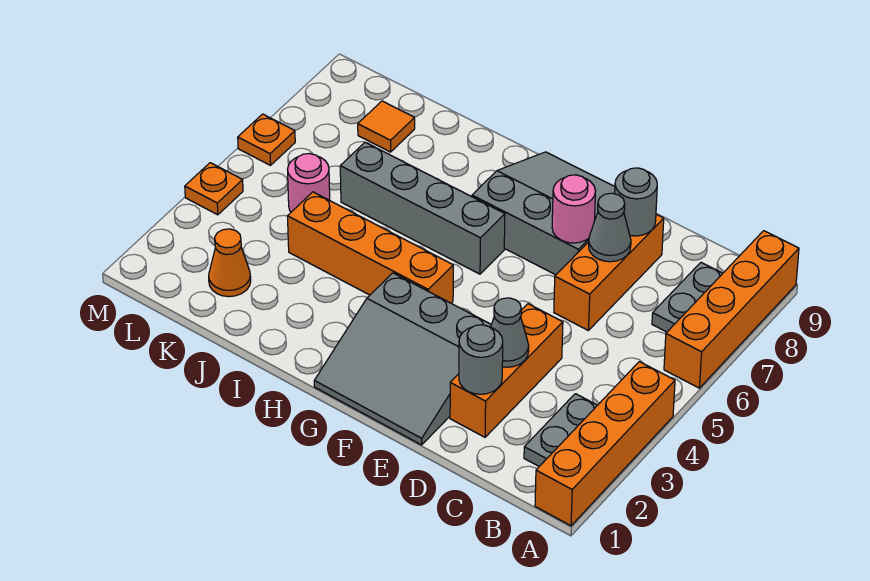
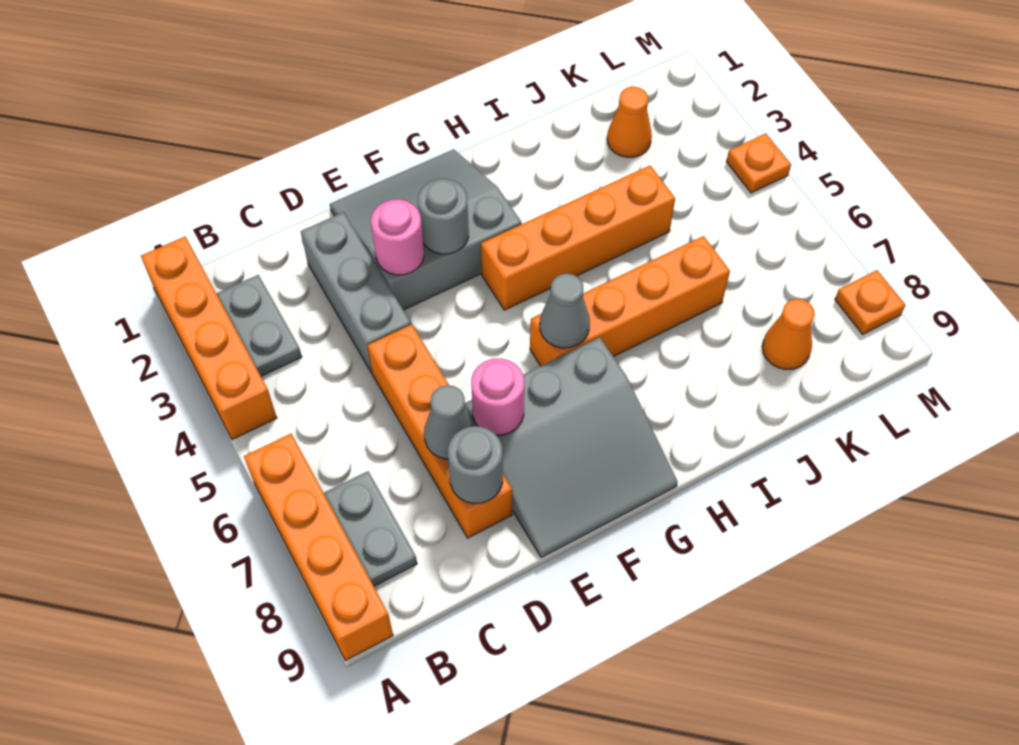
orange 1x3 brick [450,304,563,437] -> grey 1x3 brick [301,212,411,373]
grey 1x1 round brick [459,325,503,394] -> grey 1x1 round brick moved to [418,179,469,254]
grey 1x1 cone [491,298,529,367] -> grey 1x1 cone moved to [540,274,590,348]
orange 1x3 brick [554,214,664,330] -> orange 1x4 brick [367,324,512,538]
grey 1x4 brick [340,142,505,274] -> orange 1x4 brick [530,236,730,366]
pink 1x1 round brick [287,154,330,212] -> pink 1x1 round brick moved to [371,199,424,275]
orange 1x1 tile [358,101,415,152] -> orange 1x1 cone [762,299,815,369]
orange 1x1 plate [238,114,295,165] -> orange 1x1 plate moved to [835,270,905,334]

